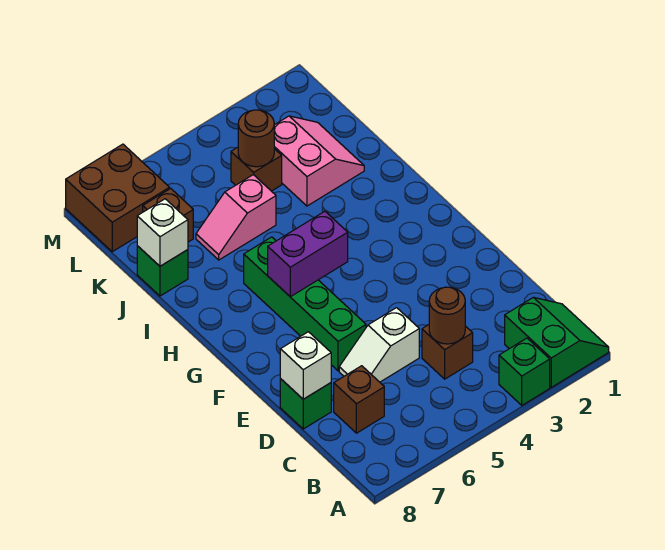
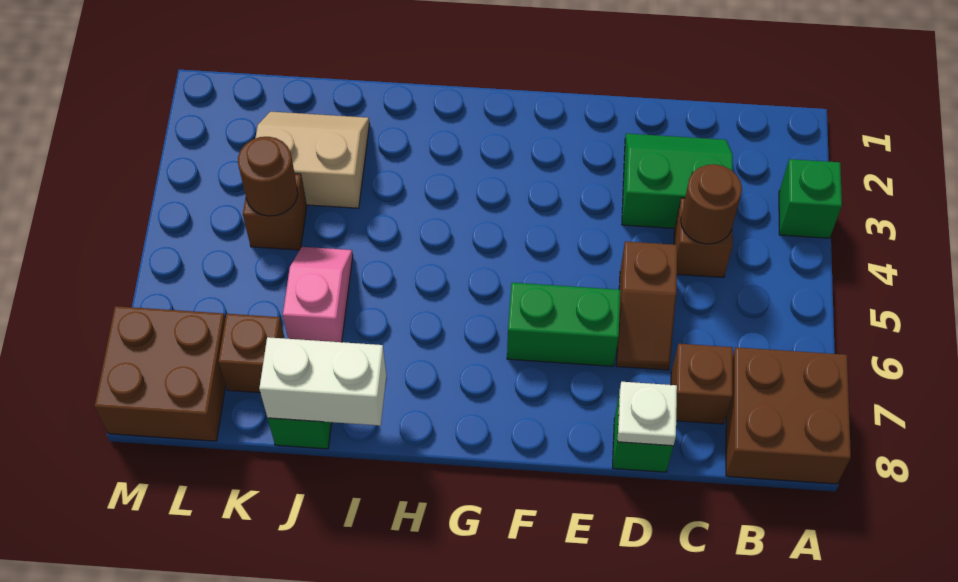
green 2x2 slope [505,297,609,387] -> green 2x2 slope moved to [622,133,733,228]
none -> brown 2x2 brick [726,347,851,484]
white 1x2 slope [339,308,419,382] -> brown 1x2 slope [616,241,677,370]
white 1x1 brick [280,332,331,399] -> white 1x1 plate [618,382,677,446]
green 1x4 brick [244,237,366,371] -> green 1x2 brick [507,283,620,366]
purple 1x2 brick [268,211,348,297] -> none
pink 2x2 slope [274,116,364,206] -> tan 2x2 slope [256,112,370,208]
pink 1x2 slope [196,175,276,260] -> pink 1x2 slope turned to [283,247,353,342]
white 1x1 brick [137,199,188,266] -> white 1x2 brick [259,337,386,426]

